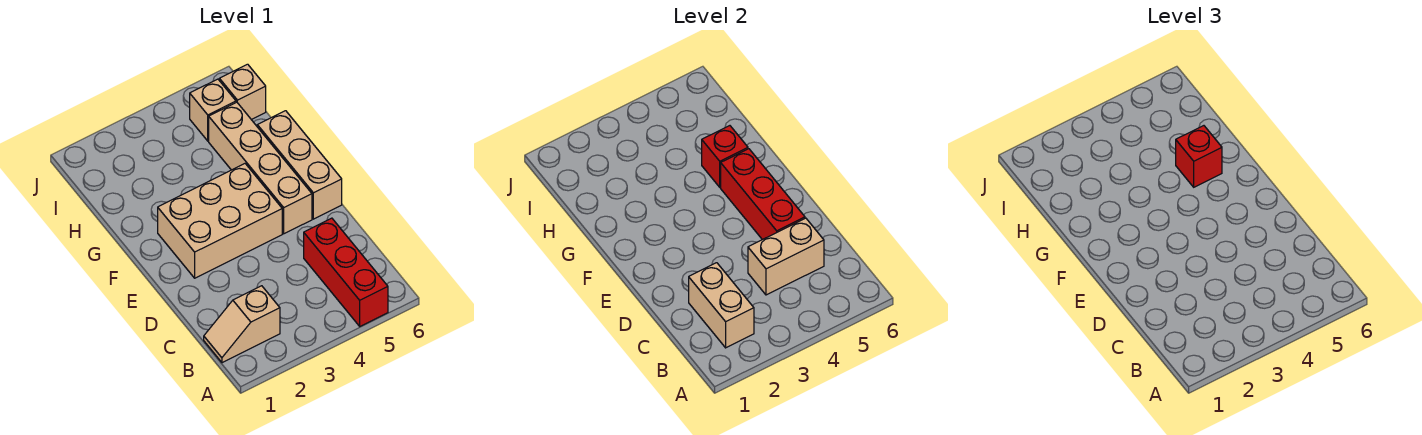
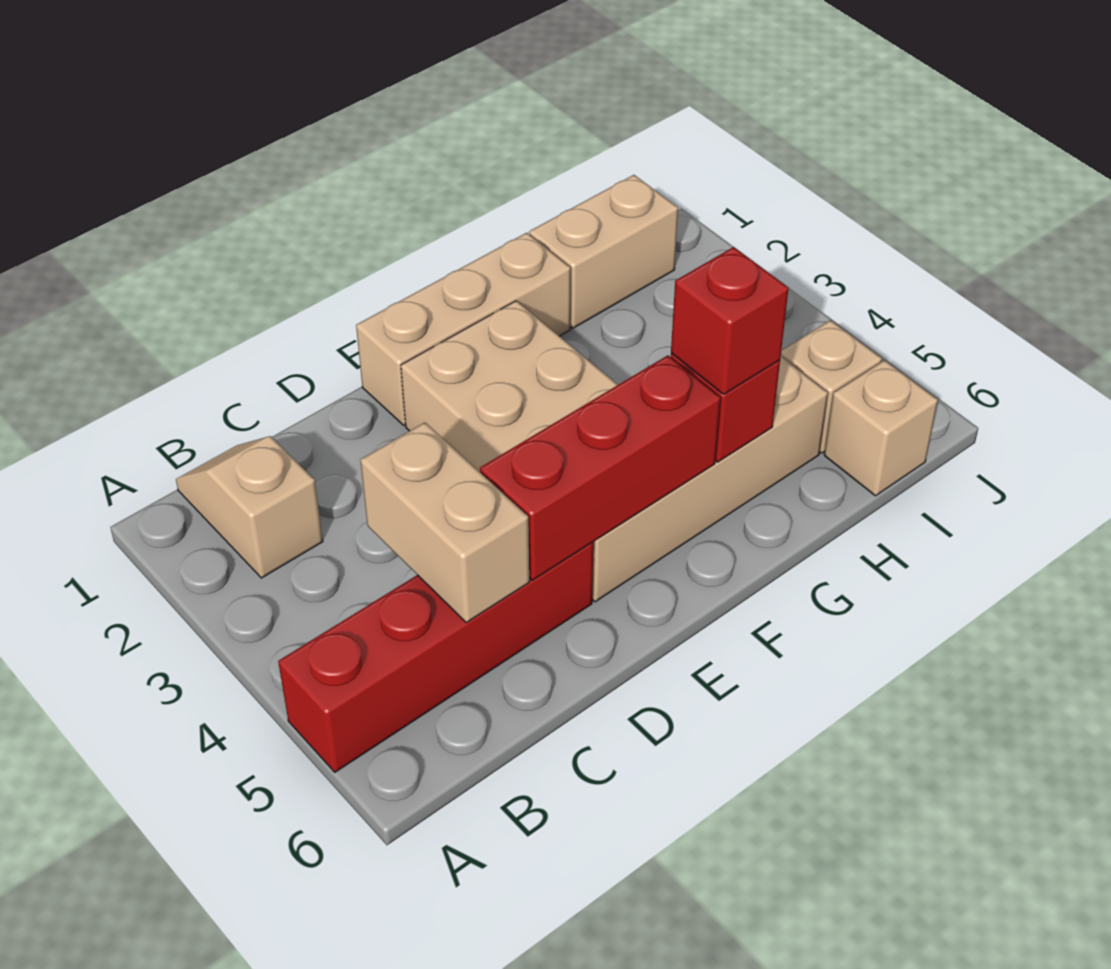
red 1x3 brick [304,218,388,326] -> red 1x4 brick [278,542,593,772]
tan 1x2 brick [689,263,754,348] -> tan 1x2 brick moved to [529,175,678,328]
tan 1x3 brick [257,111,342,219] -> tan 1x3 brick moved to [356,233,570,425]

